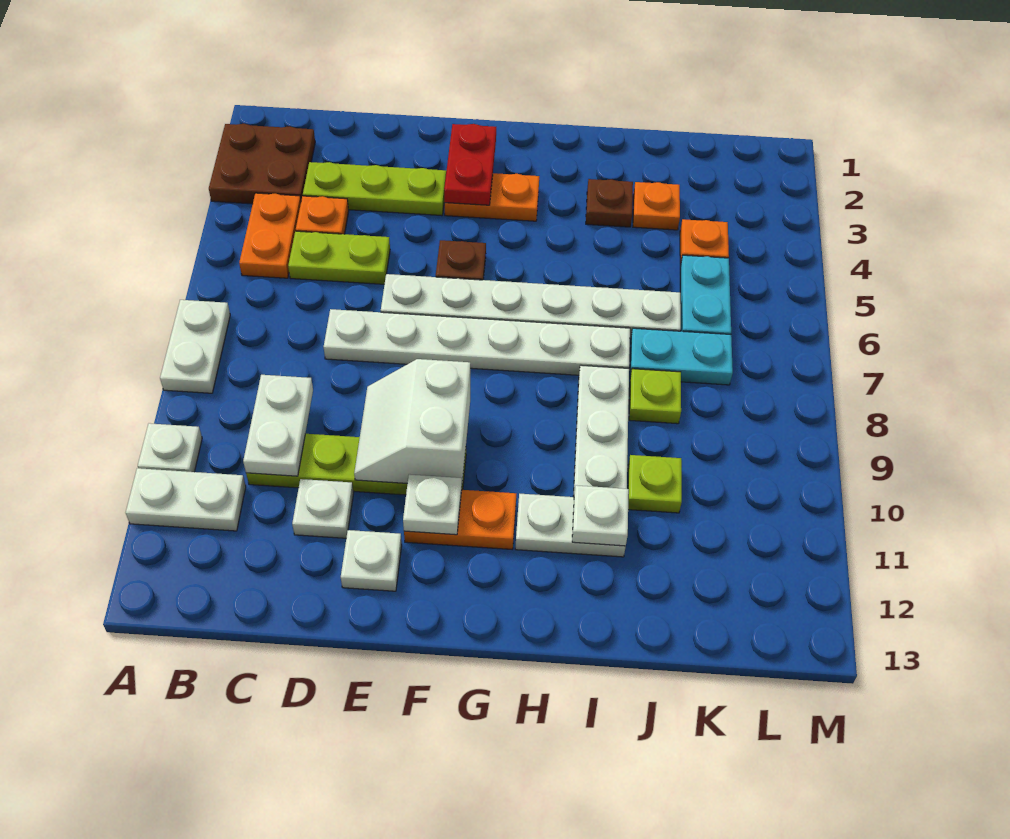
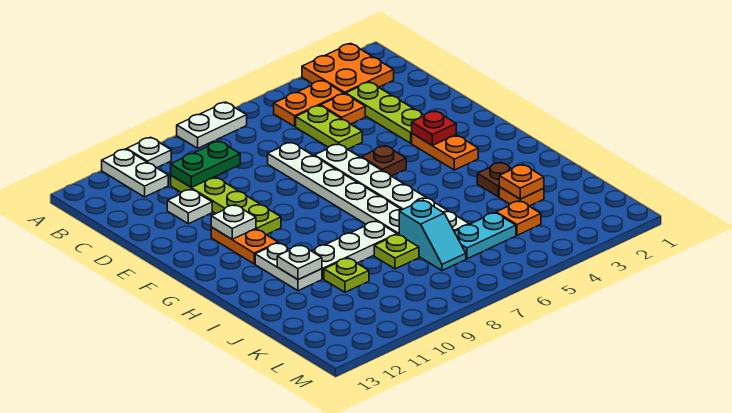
brown 2x2 plate [209,124,315,204] -> orange 2x2 plate [302,43,394,94]
white 1x2 plate [243,375,313,476] -> green 1x2 plate [171,141,240,187]
white 2x2 slope [354,359,470,483] -> none
white 1x1 plate [341,530,402,591] -> none
red 1x2 plate [444,124,496,205] -> red 1x1 plate [412,111,456,145]
none -> orange 1x1 plate [499,165,544,199]
cyan 1x2 plate [630,328,733,385] -> cyan 1x2 slope [399,200,466,271]

